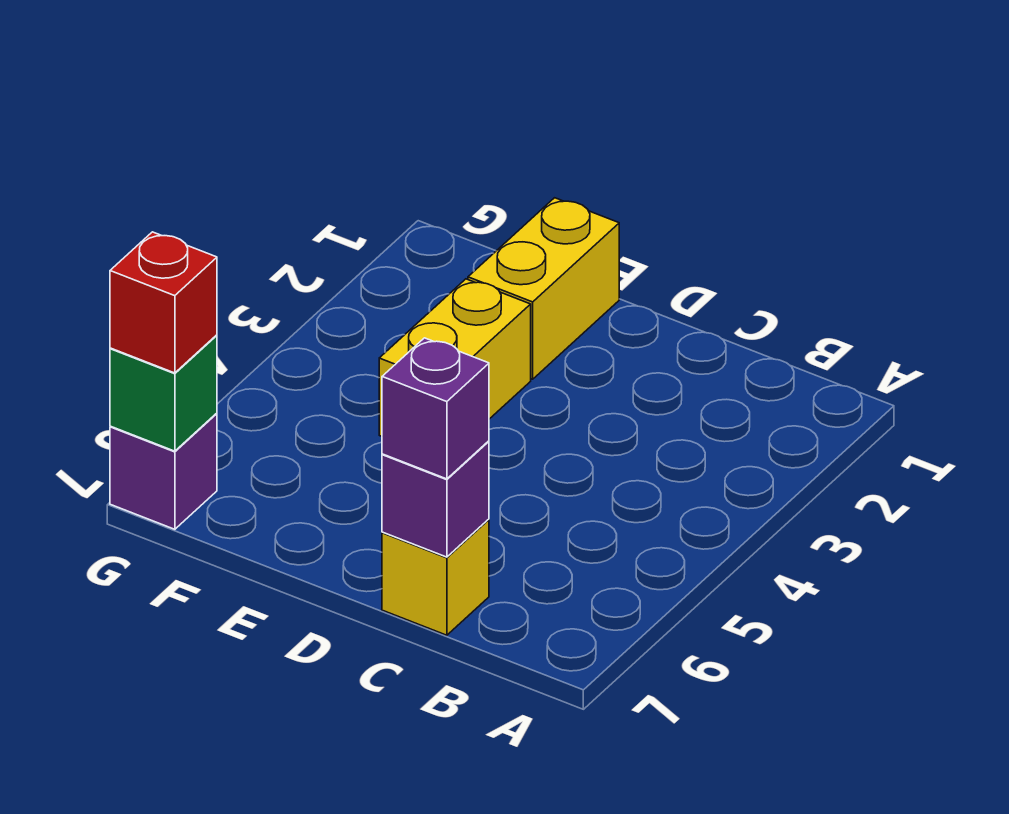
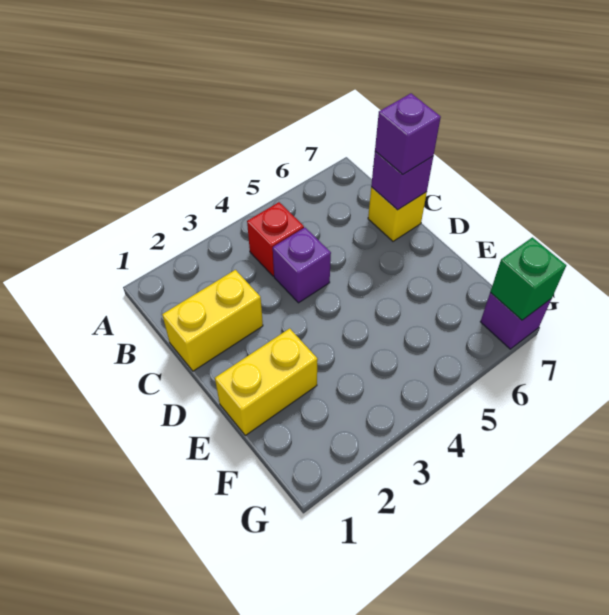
none -> purple 1x1 brick [273,228,331,303]
yellow 1x2 brick [379,279,531,436] -> yellow 1x2 brick moved to [162,270,263,371]
red 1x1 brick [110,232,217,373] -> red 1x1 brick moved to [247,202,304,276]

